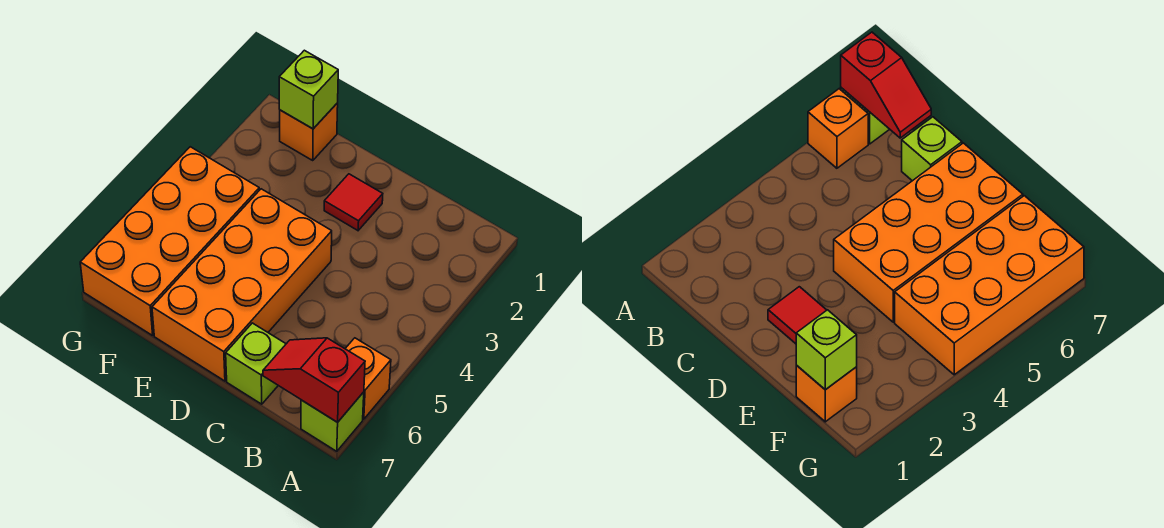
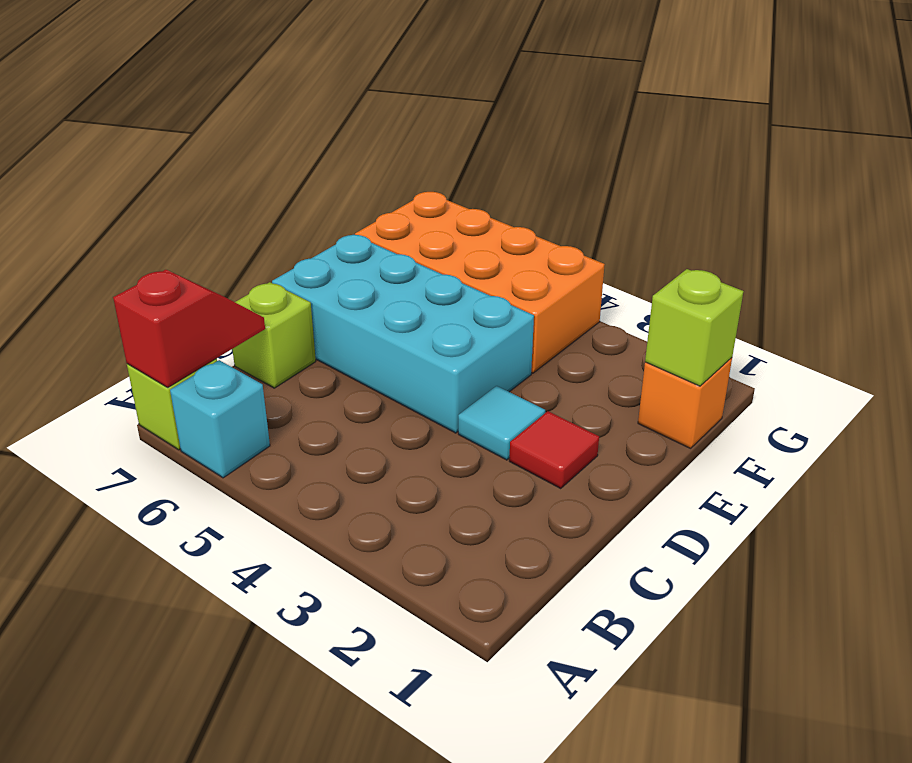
orange 1x1 brick [345,338,391,419] -> cyan 1x1 brick [170,360,270,478]
none -> cyan 1x1 tile [458,386,545,460]
orange 2x4 brick [152,189,332,381] -> cyan 2x4 brick [272,235,534,433]

